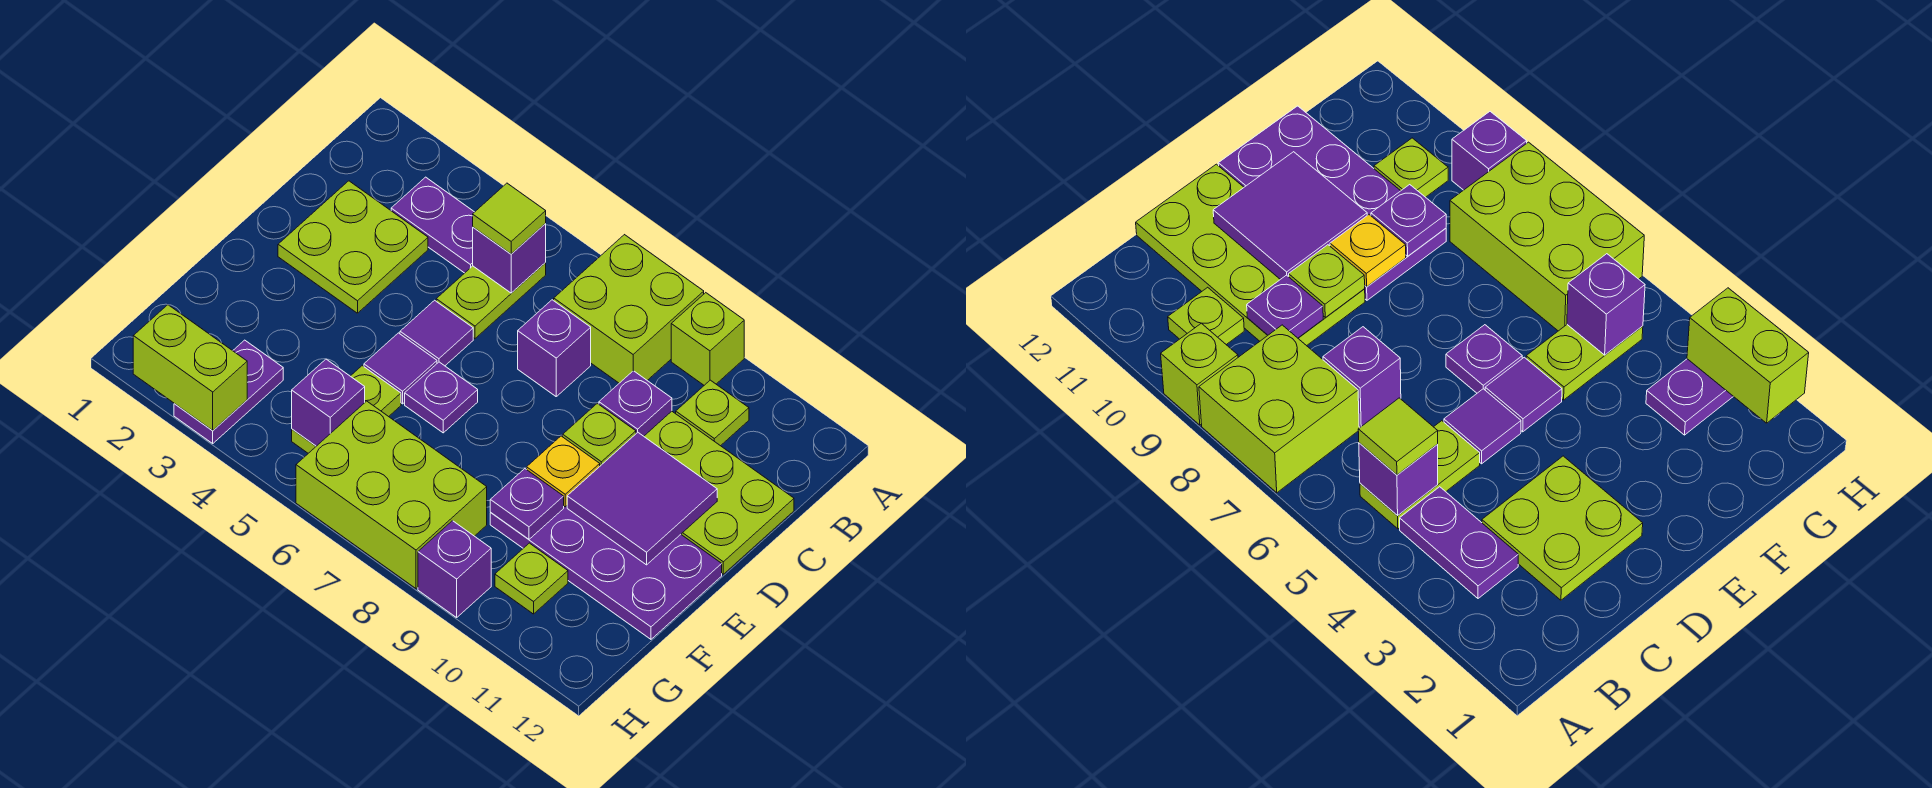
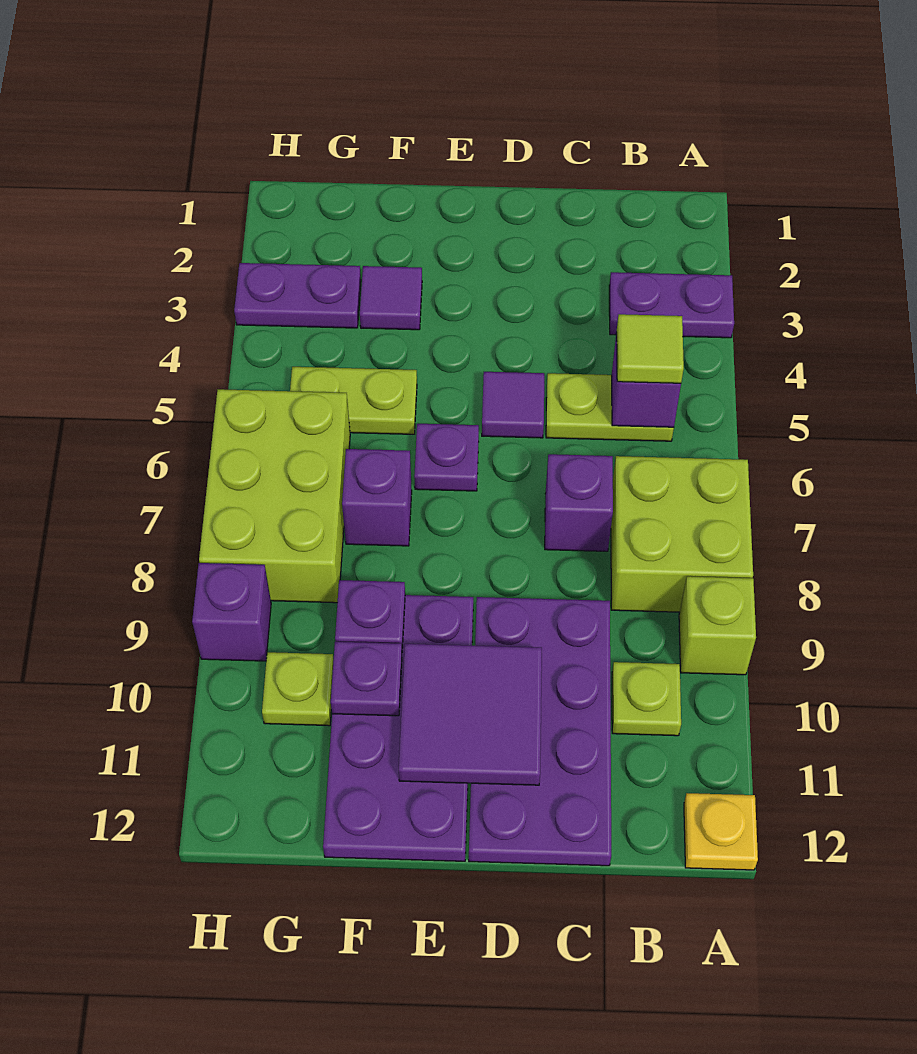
purple 1x2 plate [391,177,474,273] -> purple 1x2 plate turned to [609,272,734,338]
lime 2x2 plate [278,181,428,313] -> none
lime 2x4 plate [644,411,794,574] -> purple 2x4 plate [469,597,611,866]
purple 1x1 plate [599,371,672,436] -> purple 1x1 plate moved to [331,642,402,716]
lime 1x1 plate [563,403,636,466] -> none
purple 1x1 tile [364,333,437,404] -> purple 1x1 tile moved to [360,266,422,330]
yellow 1x1 plate [527,436,600,507] -> yellow 1x1 plate moved to [684,793,758,870]
purple 1x1 brick [292,359,365,446] -> purple 1x1 brick moved to [342,449,412,546]
lime 1x2 brick [133,305,247,431] -> none

